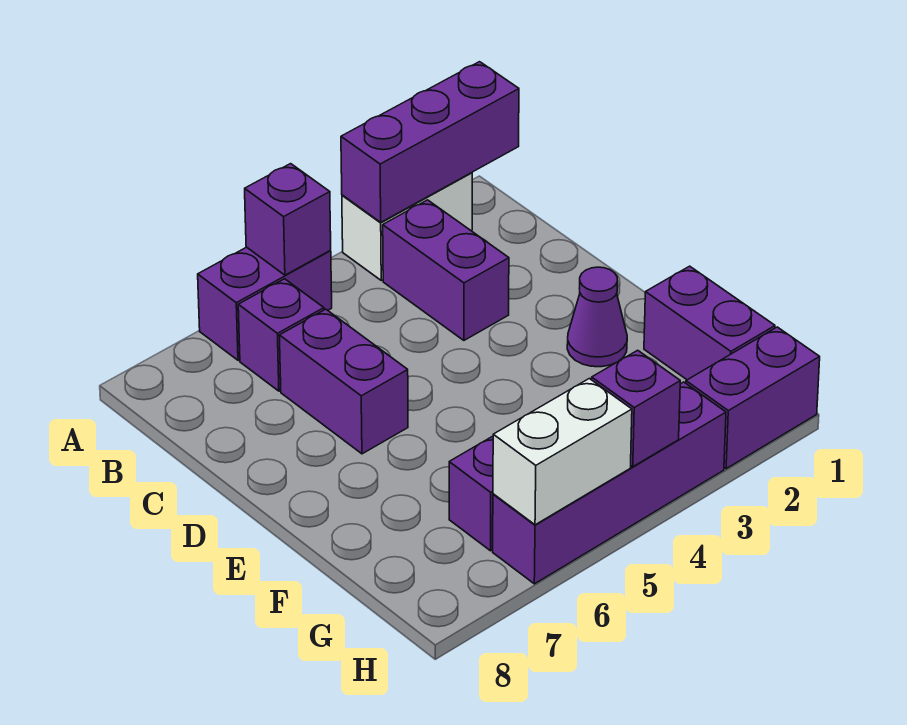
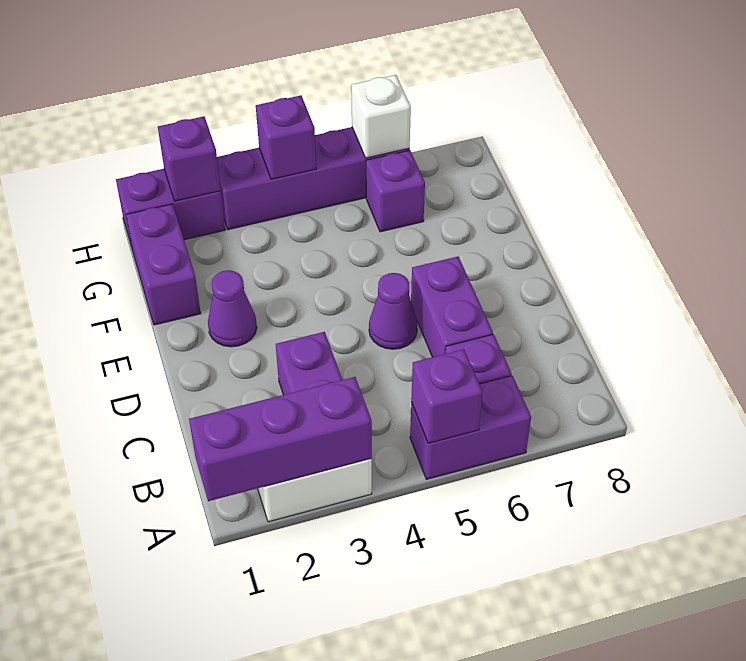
none -> purple 1x1 cone [369,273,417,349]
none -> purple 1x1 brick [158,117,221,201]
white 1x2 brick [493,379,632,525] -> white 1x1 brick [351,75,411,158]

